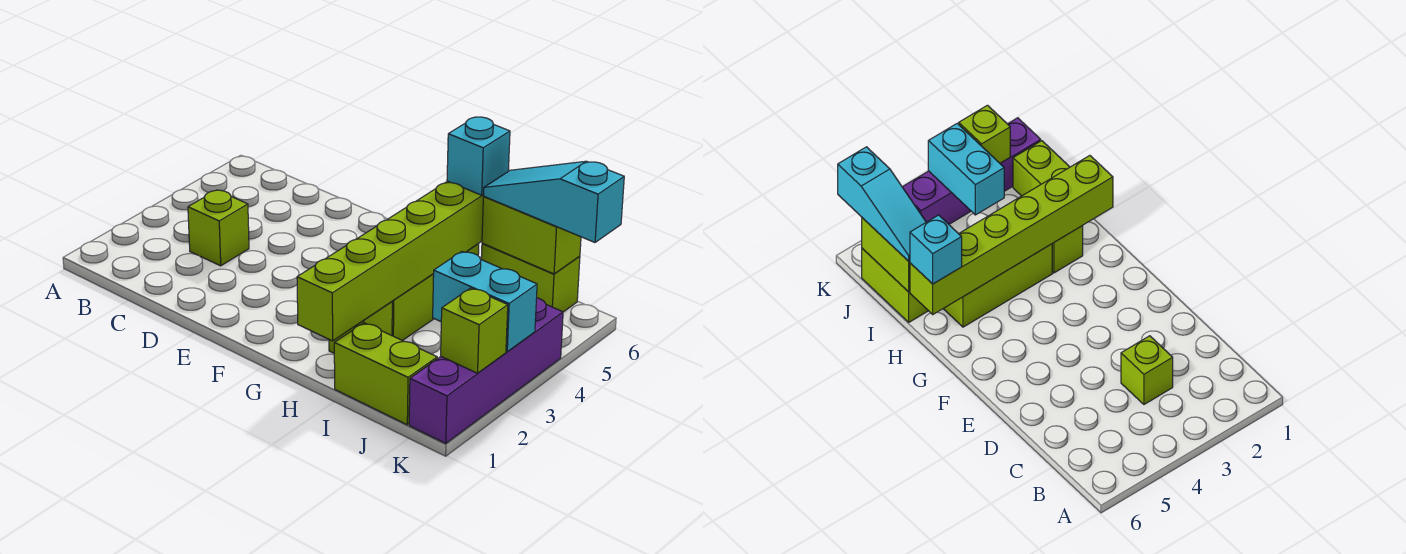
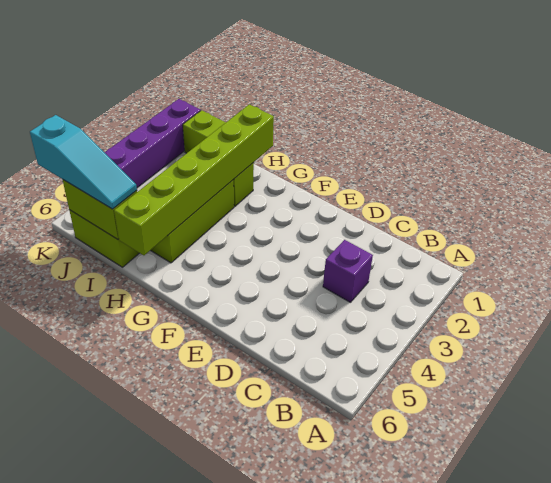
lime 1x1 brick [188,190,249,266] -> purple 1x1 brick [323,240,373,302]
cyan 1x1 brick [447,117,510,195] -> none
cyan 1x2 brick [433,252,537,352] -> none
lime 1x1 brick [441,288,508,373] -> none

